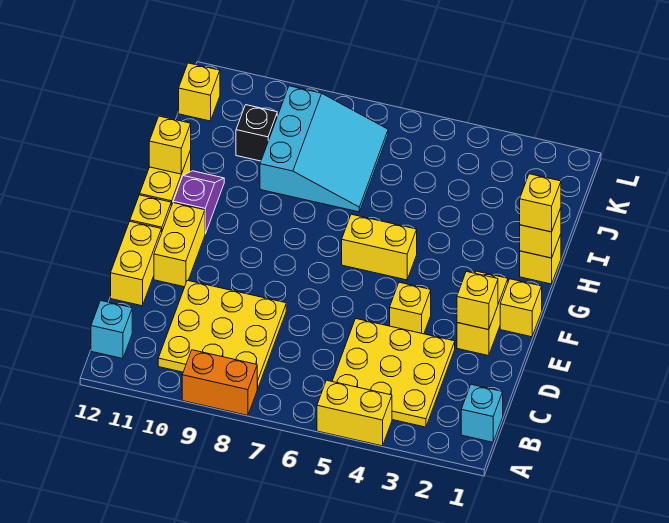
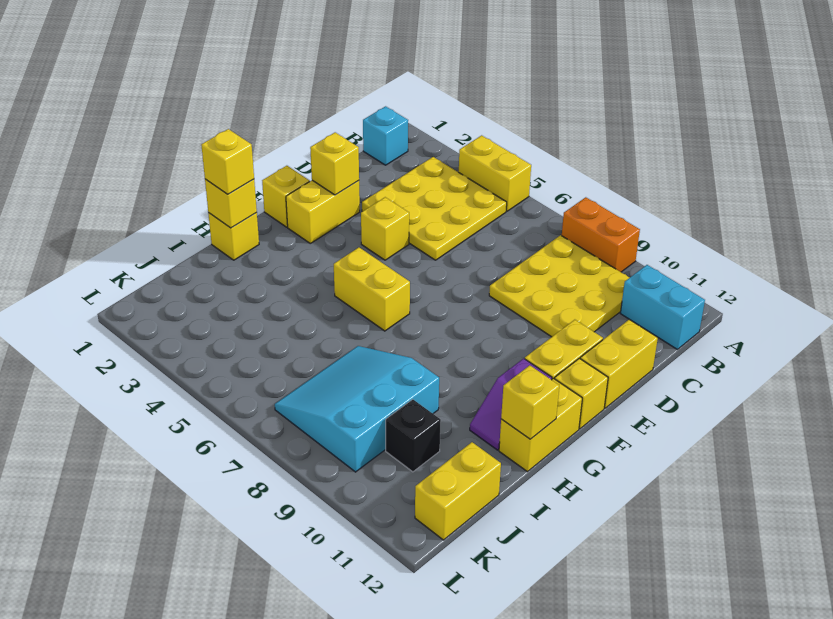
cyan 1x1 brick [91,301,132,359] -> cyan 1x2 brick [620,265,705,349]
yellow 1x1 brick [179,63,220,121] -> yellow 1x2 brick [415,442,501,540]

